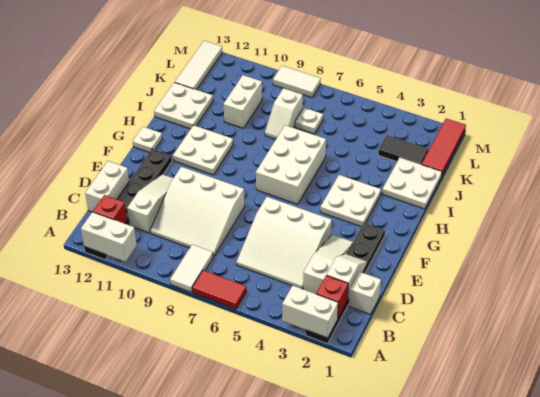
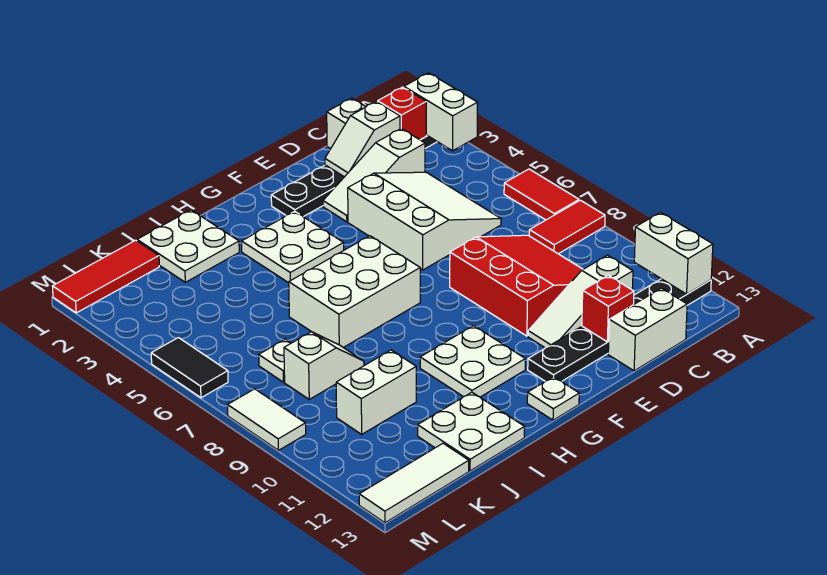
white 1x2 tile [170,245,213,292] -> red 1x2 tile [529,200,605,254]
red 1x1 brick [93,195,127,224] -> red 1x1 brick moved to [582,275,634,342]
white 3x3 slope [150,167,245,257] -> red 3x3 slope [450,235,583,336]
black 1x2 tile [378,135,428,165] -> black 1x2 tile moved to [151,338,228,398]

